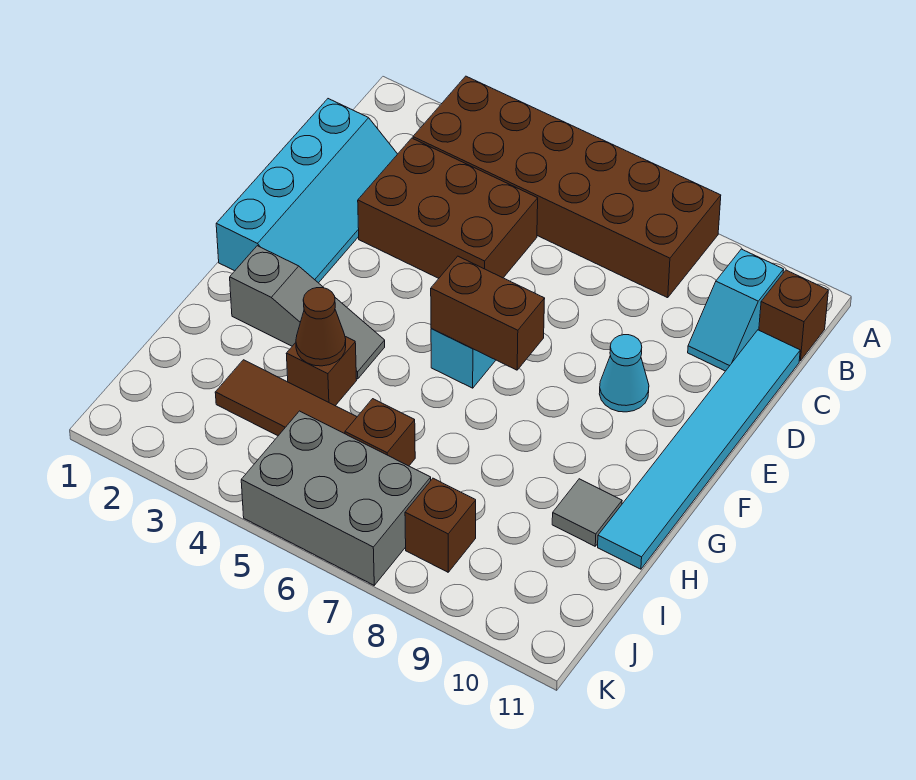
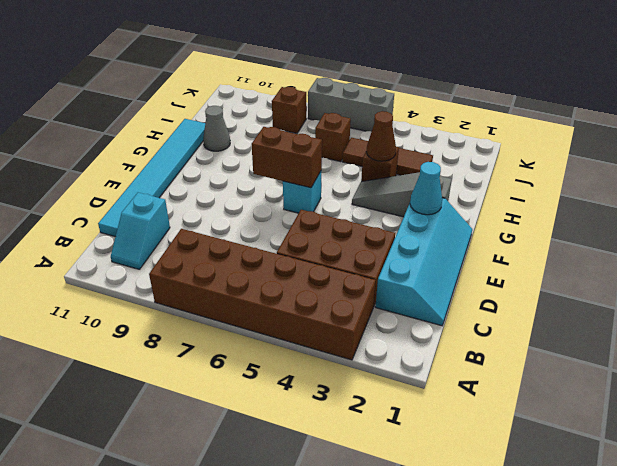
cyan 1x2 slope [688,249,784,371] -> cyan 1x2 slope turned to [111,193,170,270]
brown 1x1 brick [759,270,828,361] -> none
cyan 2x4 slope [216,99,397,283] -> cyan 2x4 slope turned to [375,198,472,326]
cyan 1x1 cone [599,335,649,412] -> cyan 1x1 cone moved to [410,162,442,215]
grey 1x1 tile [552,479,622,546] -> grey 1x1 cone [203,106,230,151]
grey 2x3 brick [241,411,431,585] -> grey 1x3 brick [308,78,394,132]

